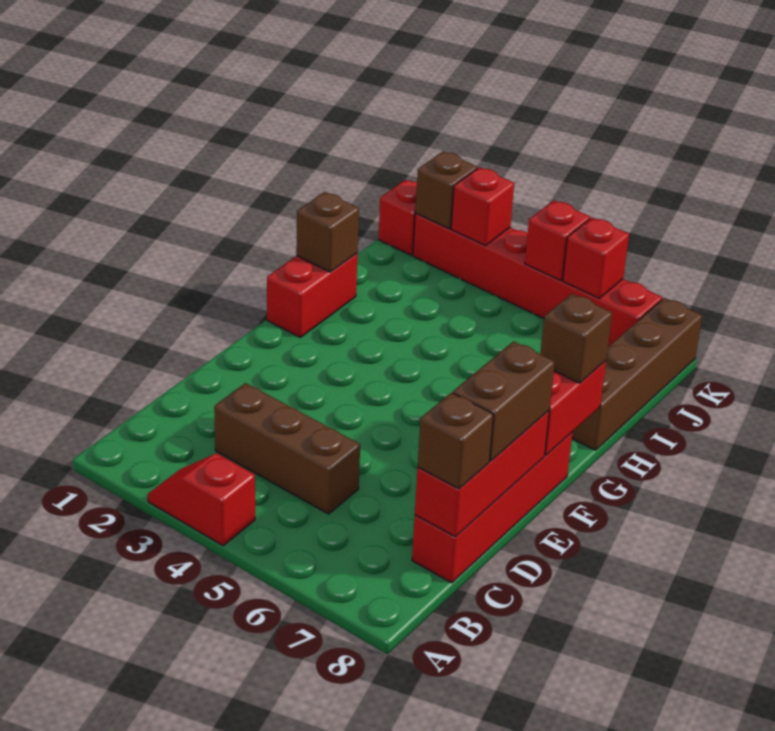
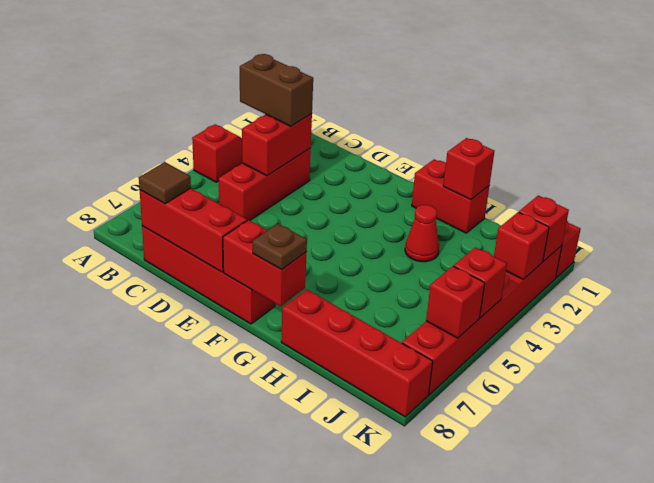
brown 1x3 brick [214,383,360,514] -> red 1x3 brick [219,148,311,221]
none -> red 1x2 brick [242,114,312,176]
brown 1x1 brick [418,393,493,489] -> brown 1x1 tile [139,162,191,204]
brown 1x2 brick [453,341,555,461] -> brown 1x2 brick moved to [240,54,313,126]
brown 1x1 brick [540,293,612,383] -> brown 1x1 plate [253,224,307,270]
brown 1x1 brick [296,192,359,272] -> red 1x1 brick [443,138,494,200]
none -> red 1x1 cone [405,205,439,262]
brown 1x4 brick [572,298,702,450] -> red 1x4 brick [281,289,433,417]
brown 1x1 brick [415,151,477,229] -> red 1x1 brick [519,196,569,261]

